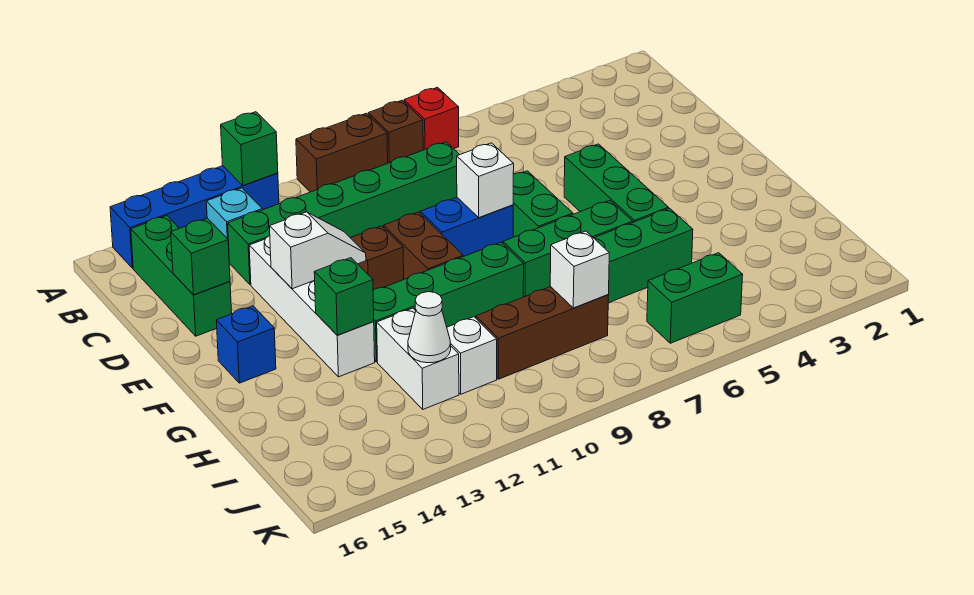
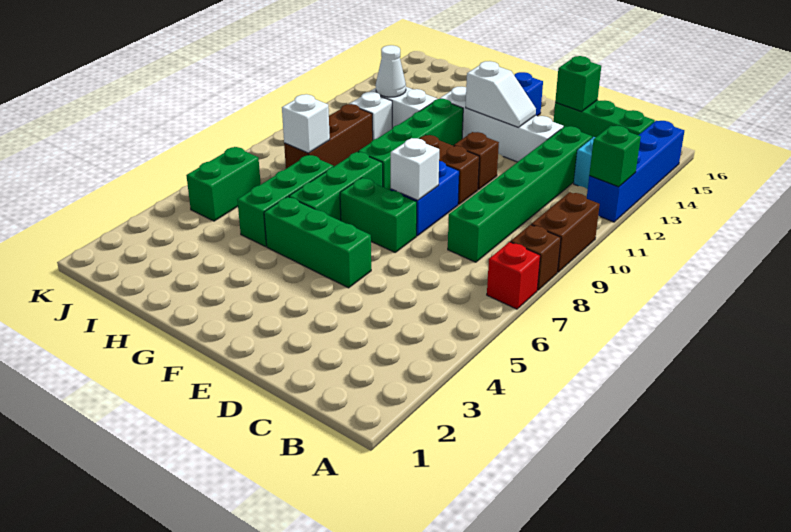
white 1x2 slope [270,212,366,289] -> white 1x2 slope turned to [466,61,536,127]
green 1x1 brick [314,258,374,335] -> none

